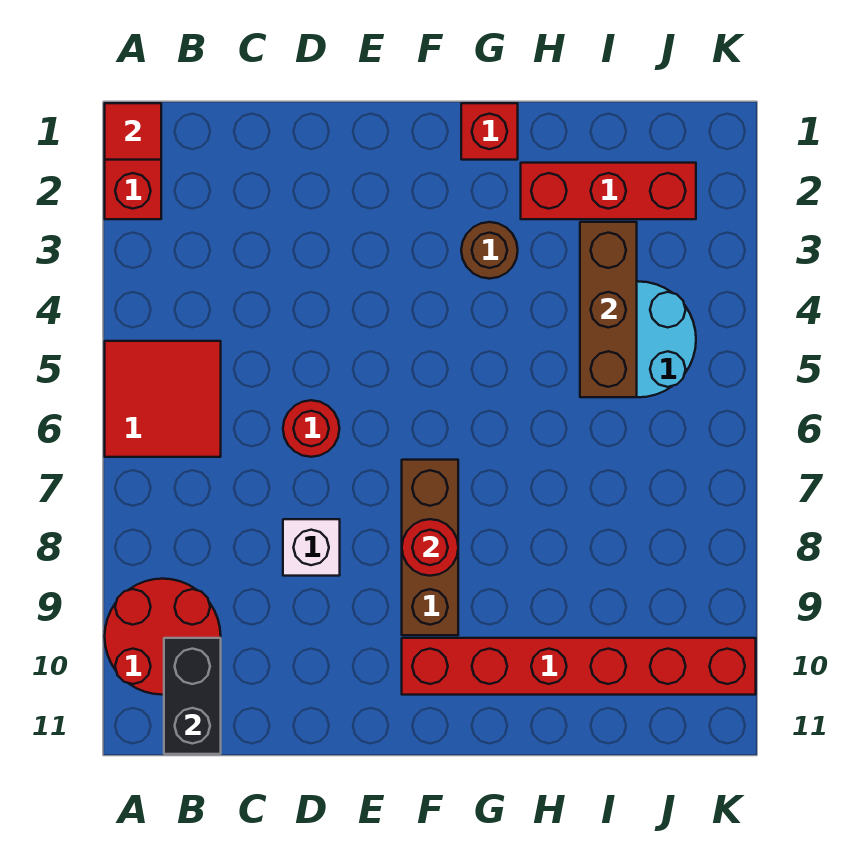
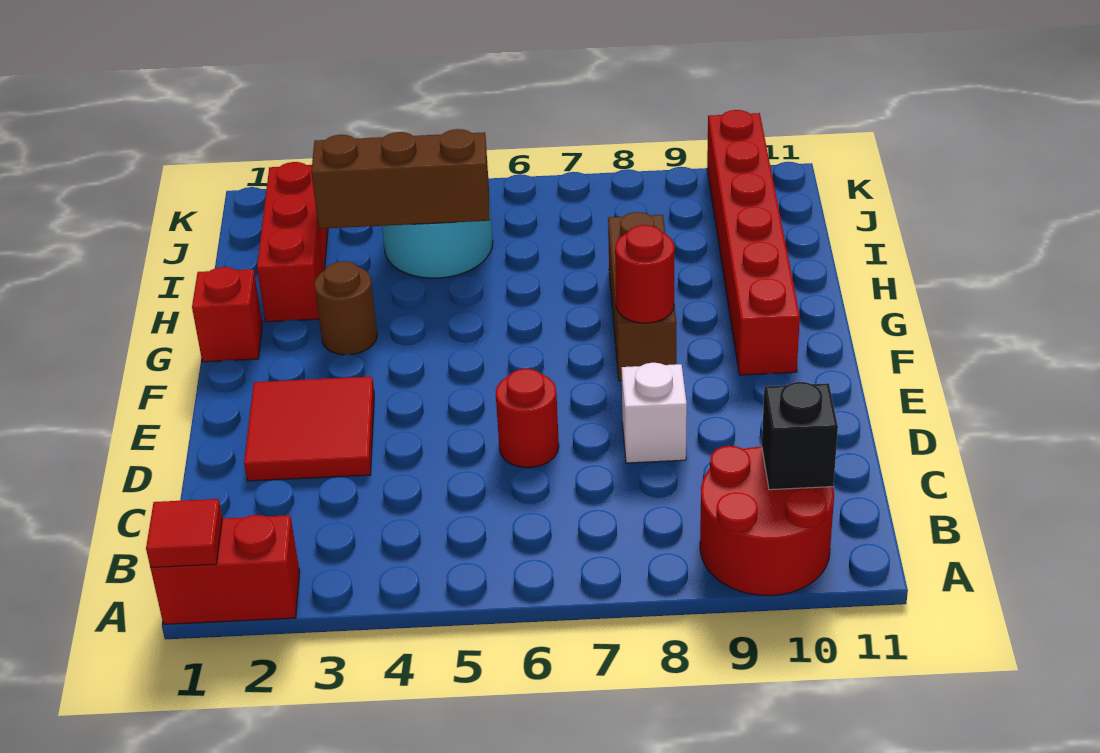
red 2x2 tile [105,341,221,457] -> red 2x2 tile moved to [244,376,374,481]
black 1x2 brick [164,638,221,754] -> black 1x1 brick [762,382,838,490]
brown 1x3 brick [402,460,458,635] -> brown 1x3 brick turned to [608,212,677,381]

